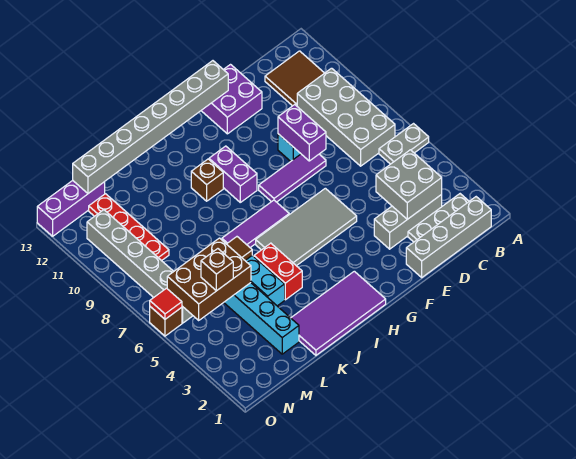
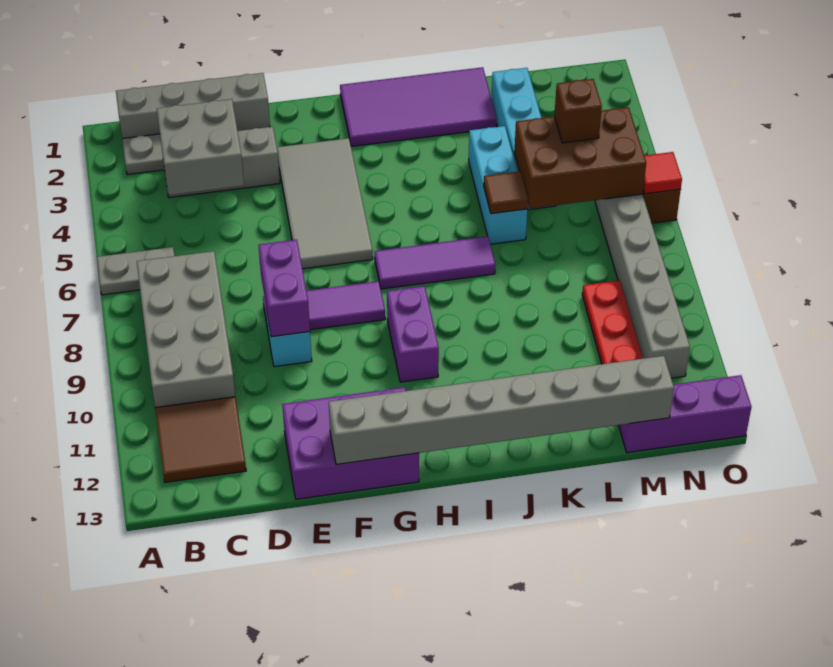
purple 2x2 brick [201,65,262,134] -> purple 2x3 brick [282,387,419,499]
grey 2x4 tile [256,188,357,266] -> grey 2x4 tile turned to [277,138,373,269]
brown 1x1 brick [191,159,223,201] -> none
red 1x2 brick [254,243,302,300] -> none

